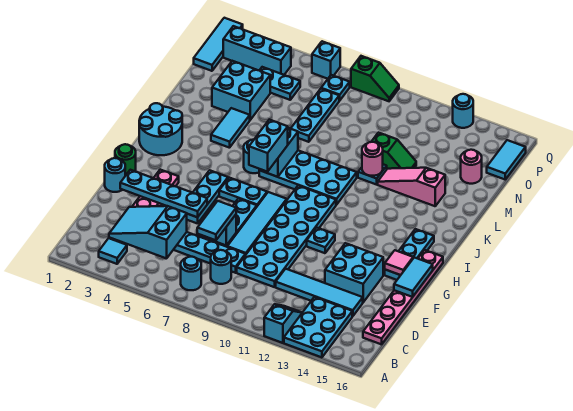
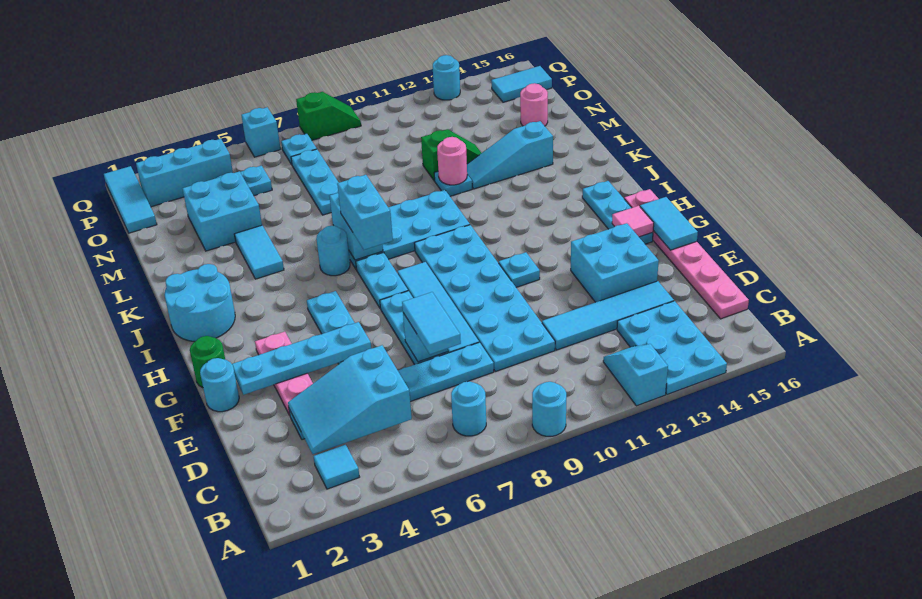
cyan 1x1 round brick [211,250,231,284] -> cyan 1x1 round brick moved to [532,382,566,436]
cyan 1x2 plate [219,178,267,206] -> cyan 1x2 plate turned to [356,252,408,308]
pink 1x3 slope [378,168,445,206] -> cyan 1x3 slope [467,121,553,189]
cyan 1x2 tile [487,140,526,179] -> cyan 1x2 tile turned to [491,66,552,102]

